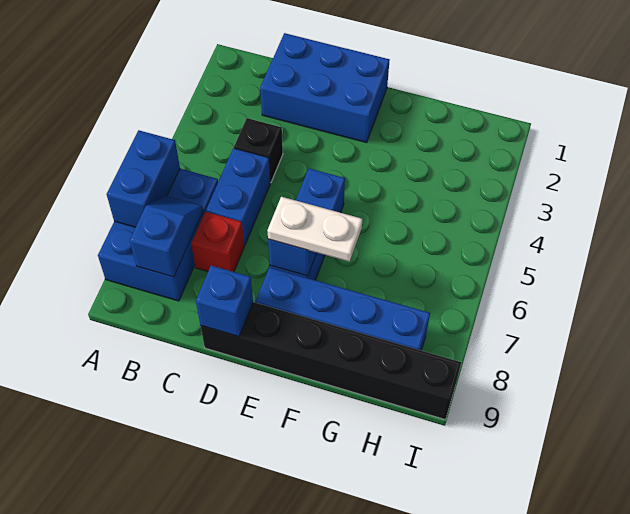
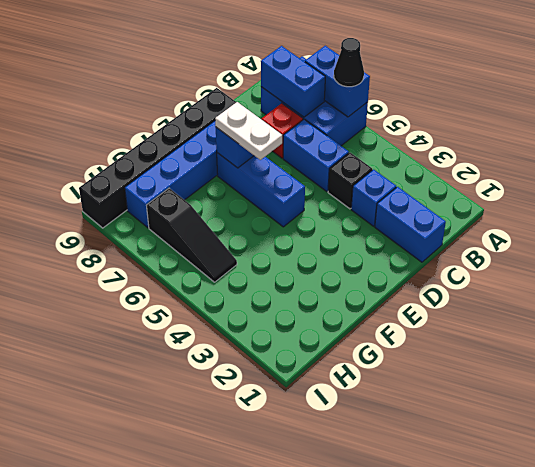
none -> black 1x1 cone [334,38,364,87]
blue 1x2 slope [130,196,203,277] -> blue 1x2 brick [261,46,325,117]
blue 2x3 brick [260,33,390,143] -> blue 1x2 brick [375,187,446,262]
blue 1x1 brick [196,266,253,337] -> blue 1x1 brick moved to [351,169,396,226]
white 1x2 plate [267,197,362,262] -> white 1x2 plate turned to [215,102,282,160]
none -> black 1x3 slope [146,188,237,282]

